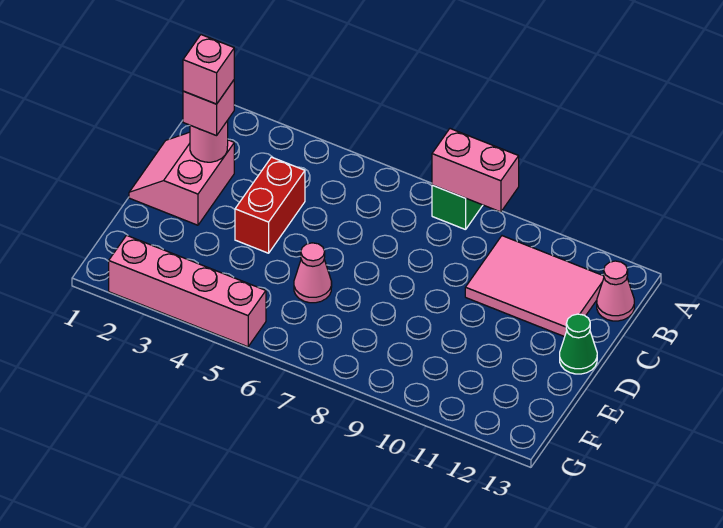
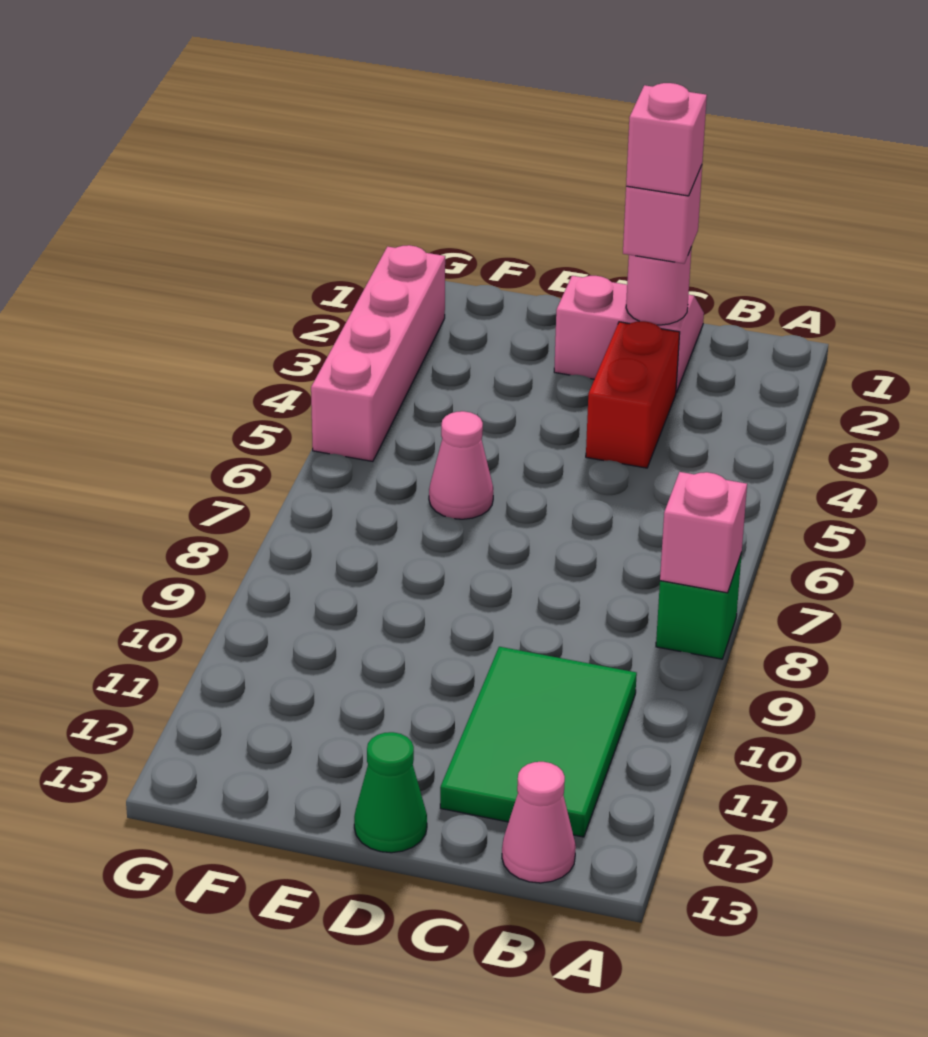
pink 1x2 brick [432,129,519,212] -> pink 1x1 brick [660,472,747,593]
pink 2x3 tile [465,236,604,337] -> green 2x3 tile [440,647,637,837]
red 1x2 brick [235,157,305,253] -> red 1x2 brick turned to [586,321,680,468]

